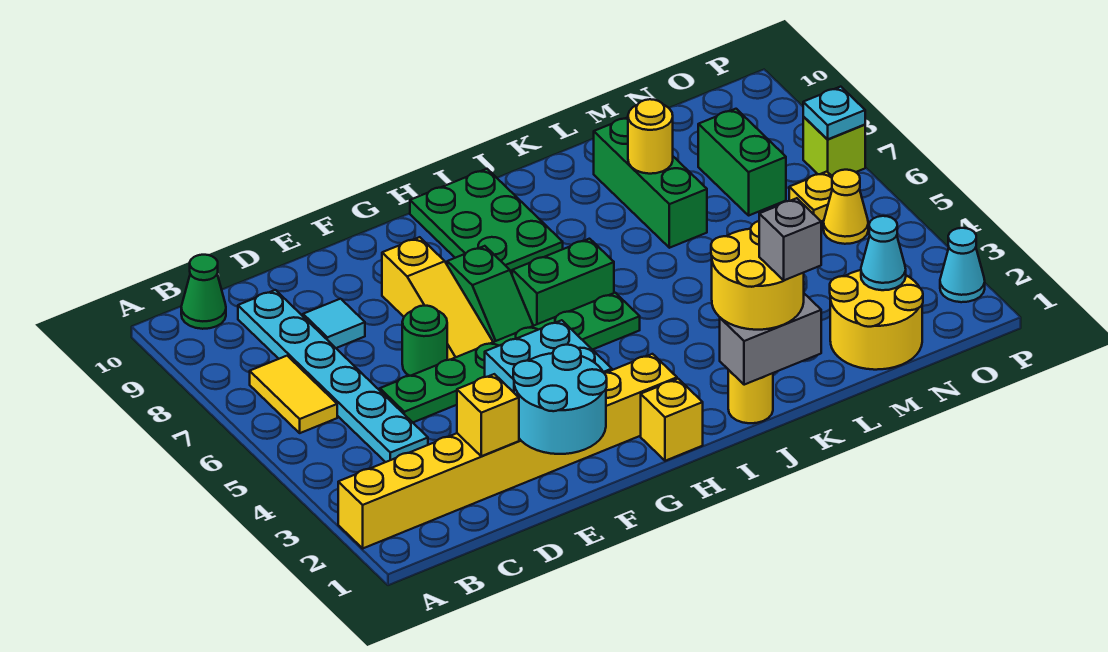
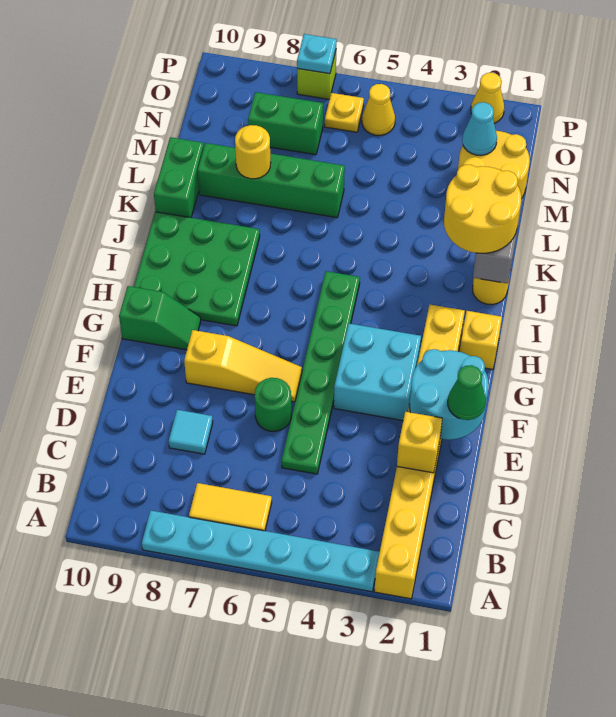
green 1x1 cone [181,255,226,329] -> green 1x1 cone moved to [448,365,486,420]
cyan 1x6 plate [238,290,428,462] -> cyan 1x6 plate moved to [142,510,380,592]
green 1x2 slope [447,246,533,342] -> green 1x2 slope moved to [119,286,201,350]
green 1x2 brick [512,239,614,326] -> green 1x2 brick moved to [154,137,204,218]
green 2x3 plate [410,169,563,274] -> green 3x3 plate [134,212,260,326]
grey 1x1 brick [759,198,821,280] -> none
green 1x3 brick [594,117,707,248] -> green 1x4 brick [198,143,345,218]
cyan 1x1 cone [940,228,985,302] -> yellow 1x1 cone [471,73,504,123]

